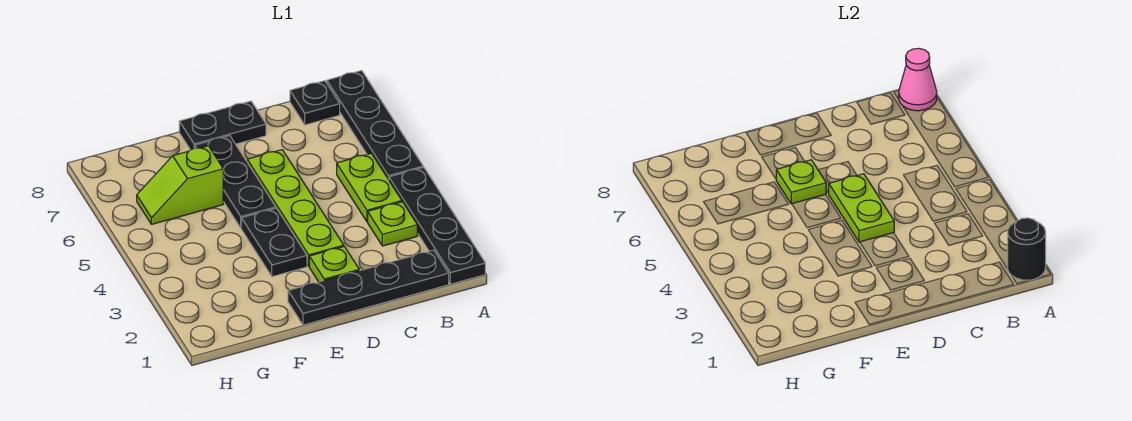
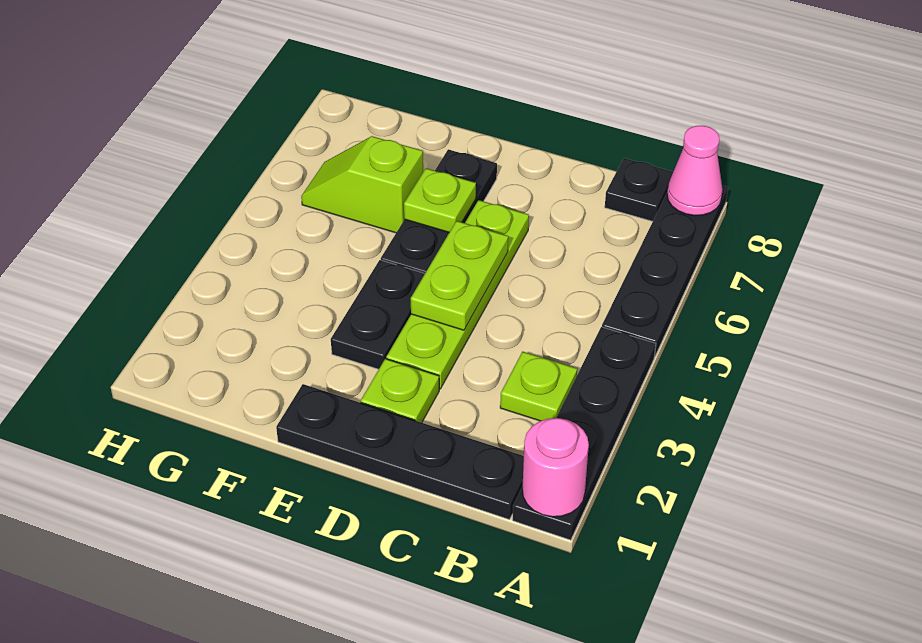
black 1x1 round brick [1008,218,1046,280] -> pink 1x1 round brick [522,418,589,517]
lime 1x2 plate [337,153,402,222] -> none
black 1x2 plate [179,101,266,150] -> none

